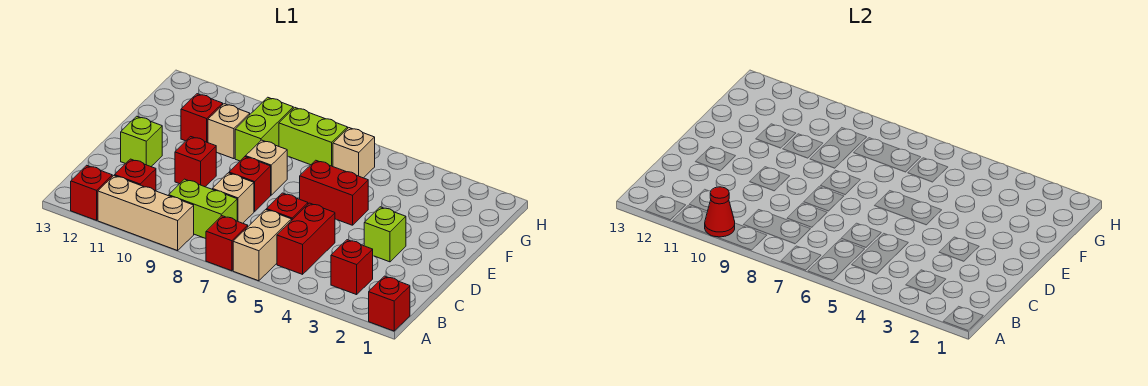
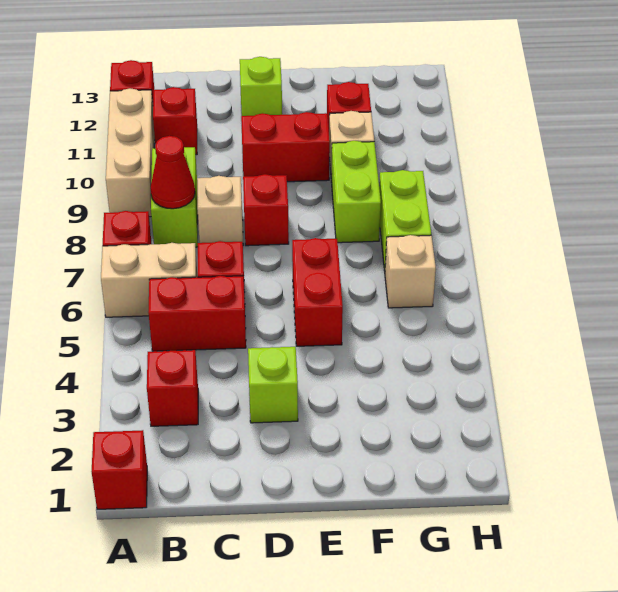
red 1x1 cone [705,187,735,237] -> red 1x1 cone moved to [151,136,195,209]
red 1x1 brick [175,137,216,187] -> red 1x2 brick [241,112,330,182]
tan 1x1 brick [246,140,287,195] -> none
lime 1x2 brick [235,97,293,161] -> lime 1x2 brick turned to [331,141,381,243]

